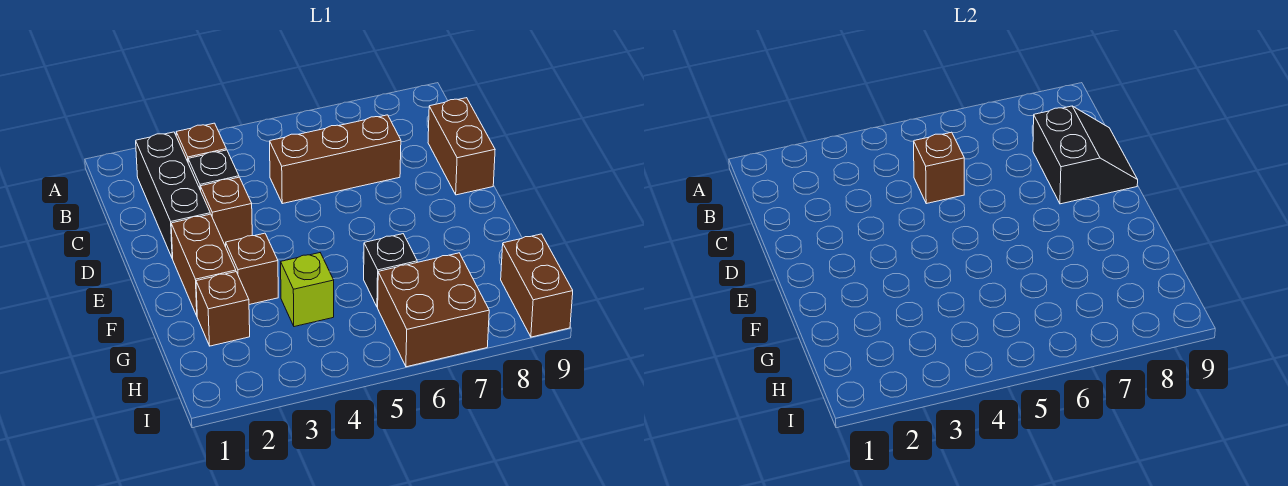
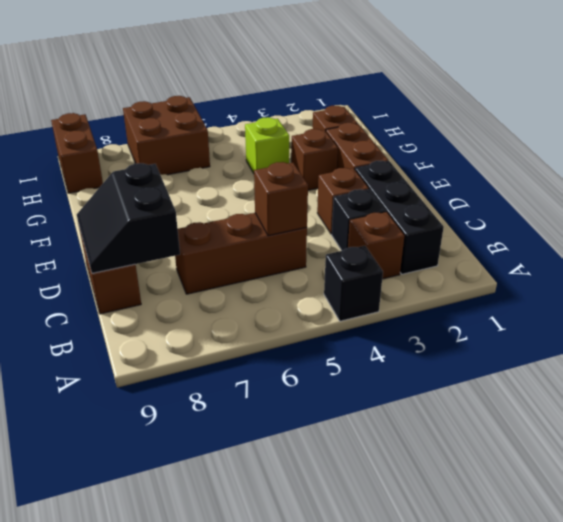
black 1x1 brick [364,234,417,307] -> black 1x1 brick moved to [324,246,383,321]

